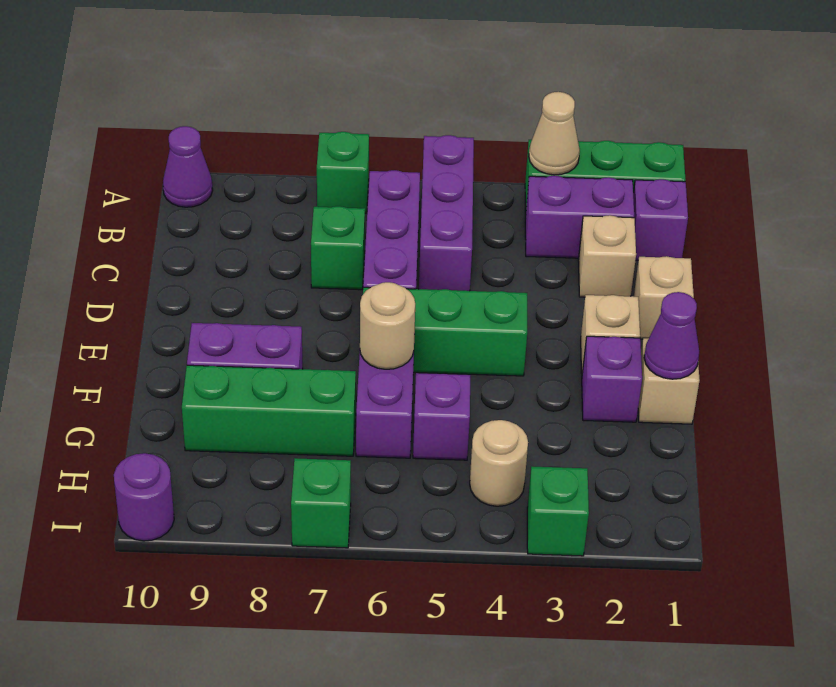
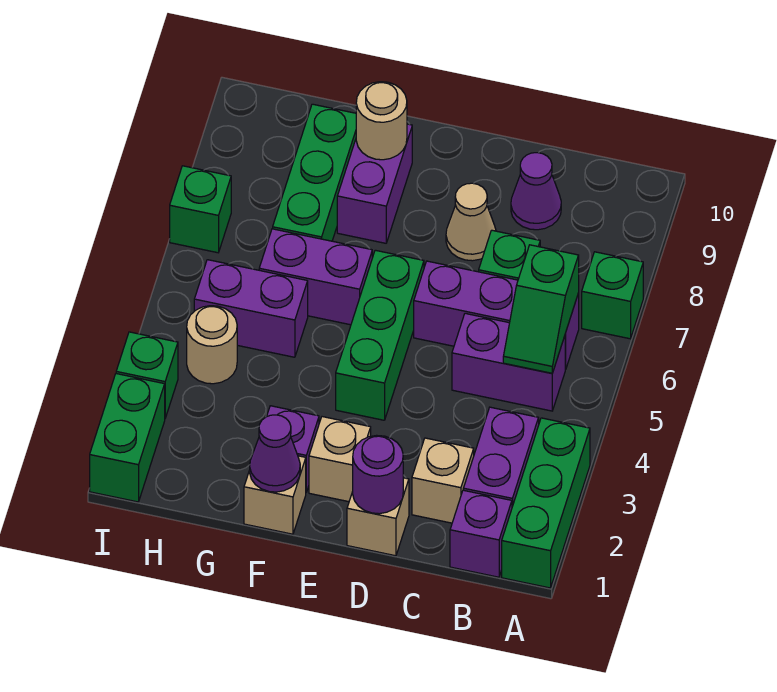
tan 1x1 cone [529,92,580,175] -> tan 1x1 cone moved to [446,183,496,261]
purple 1x3 brick [419,135,474,291] -> purple 1x2 brick [452,313,566,411]
purple 1x1 cone [163,126,213,207] -> purple 1x1 cone moved to [511,153,561,230]
none -> green 1x2 slope [503,245,579,373]
tan 1x1 round brick [360,282,415,369] -> tan 1x1 round brick moved to [356,82,407,160]
purple 1x1 brick [413,373,470,460] -> purple 1x2 brick [194,260,308,357]
none -> green 1x2 brick [90,374,165,502]
purple 1x1 round brick [114,453,174,541] -> purple 1x1 round brick moved to [353,435,403,514]

